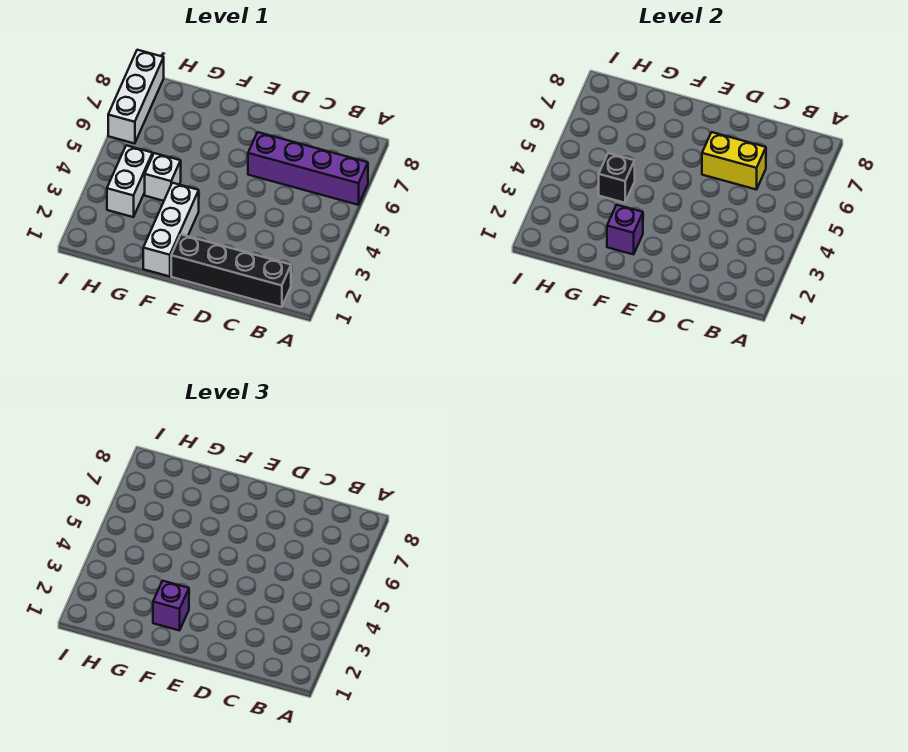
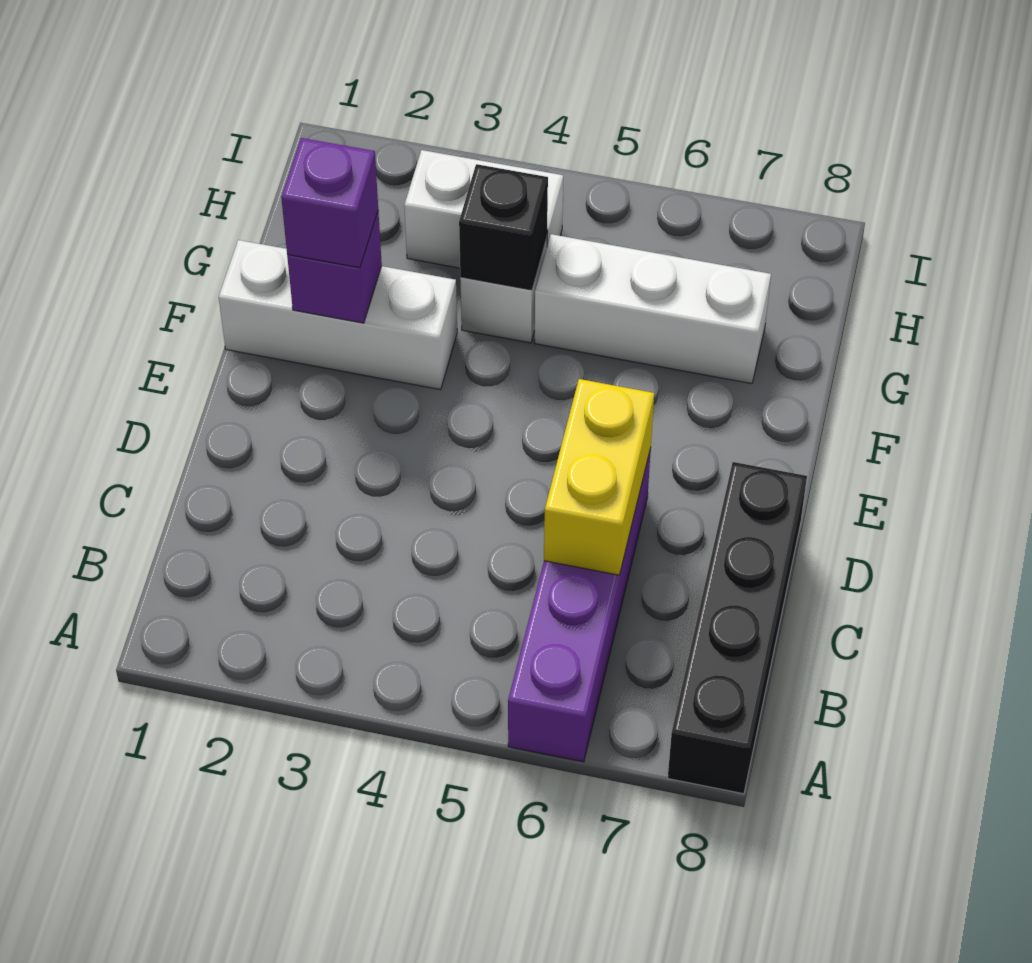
black 1x4 brick [171,235,291,307] -> black 1x4 brick moved to [668,462,807,794]
white 1x3 brick [108,50,164,144] -> white 1x3 brick moved to [535,234,771,384]

